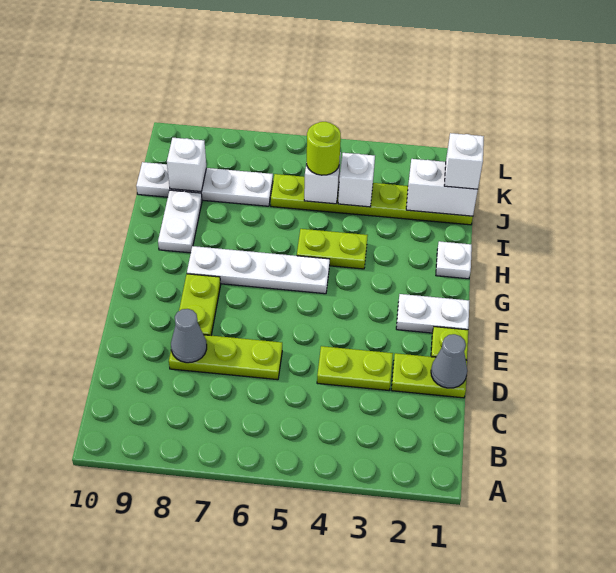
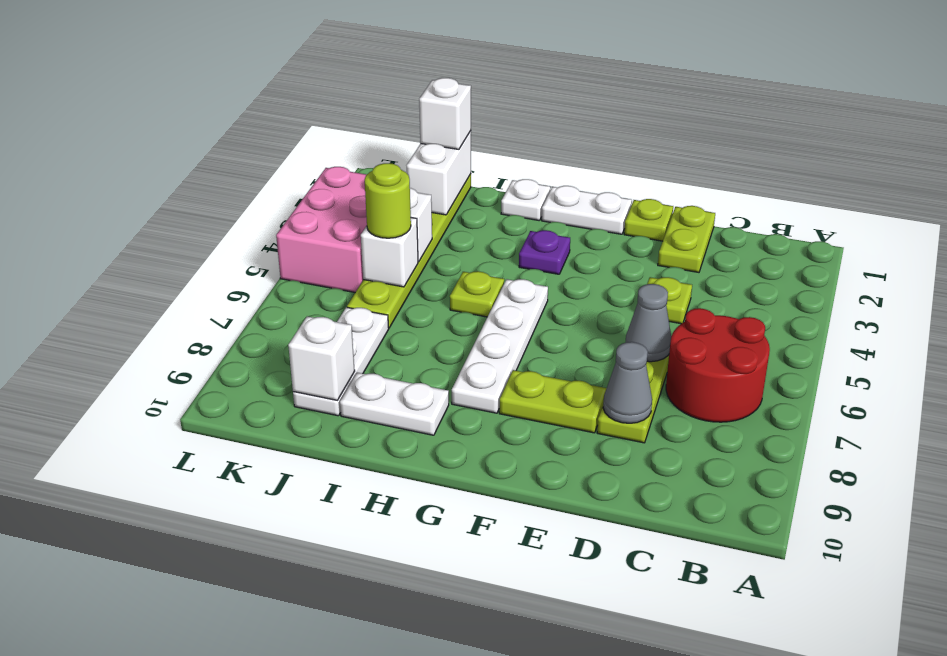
none -> red 2x2 round brick [666,308,770,422]
grey 1x1 cone [431,334,467,388] -> grey 1x1 cone moved to [625,284,671,362]
lime 1x2 plate [317,346,393,390] -> lime 1x1 plate [647,277,692,324]
white 1x2 plate [396,294,469,333] -> white 1x2 plate turned to [542,186,632,234]
none -> purple 1x1 plate [519,230,570,274]
lime 1x2 plate [297,229,368,269] -> lime 1x1 plate [450,271,504,317]
white 1x4 plate [136,162,273,206] -> white 1x3 plate [293,307,389,416]
none -> pink 2x3 brick [276,167,367,292]

